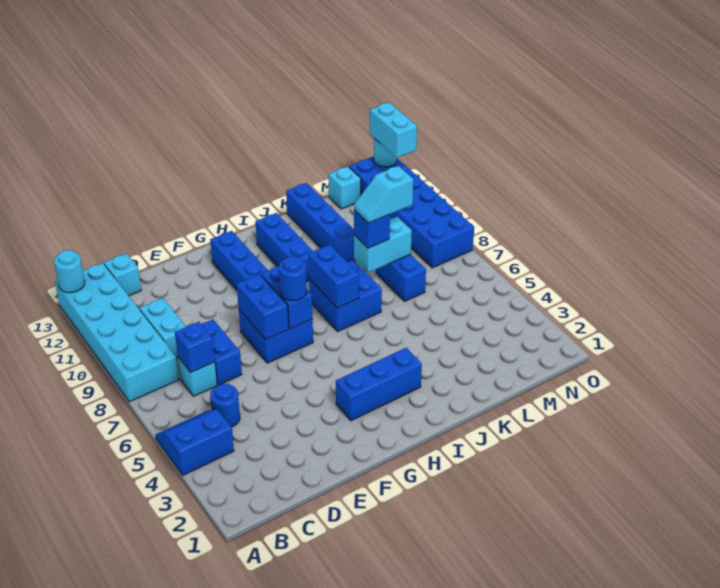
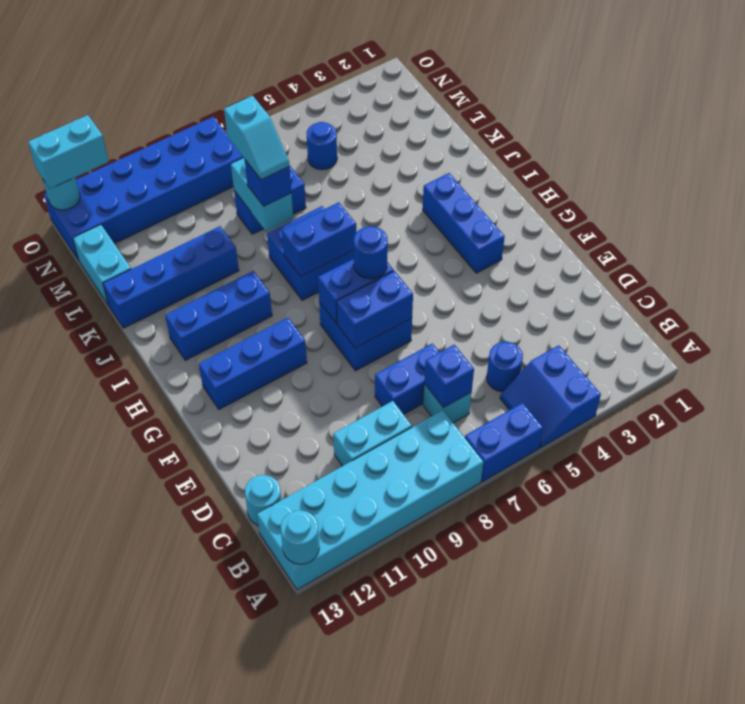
none -> blue 1x2 brick [465,403,543,482]
cyan 1x1 brick [104,254,141,296] -> cyan 1x1 round brick [245,475,281,526]
none -> blue 1x1 round brick [307,122,337,170]
cyan 1x1 brick [328,167,361,209] -> cyan 1x2 brick [73,225,131,304]

